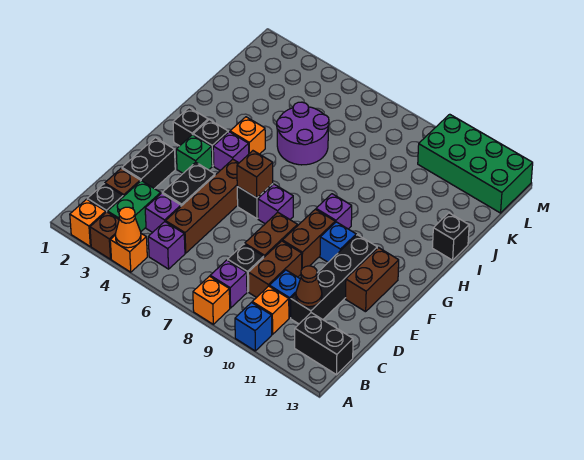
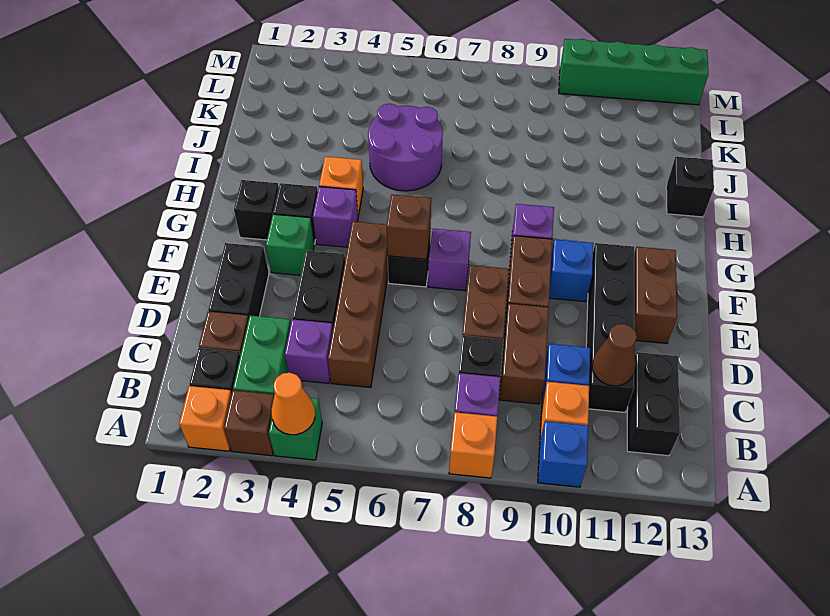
orange 1x1 brick [110,234,147,272] -> green 1x1 brick [269,398,322,460]
purple 1x1 brick [148,222,185,269] -> none
black 1x2 brick [295,313,353,375] -> black 1x2 brick turned to [627,352,680,456]
green 2x4 brick [418,114,533,213] -> green 1x4 brick [559,39,708,105]

